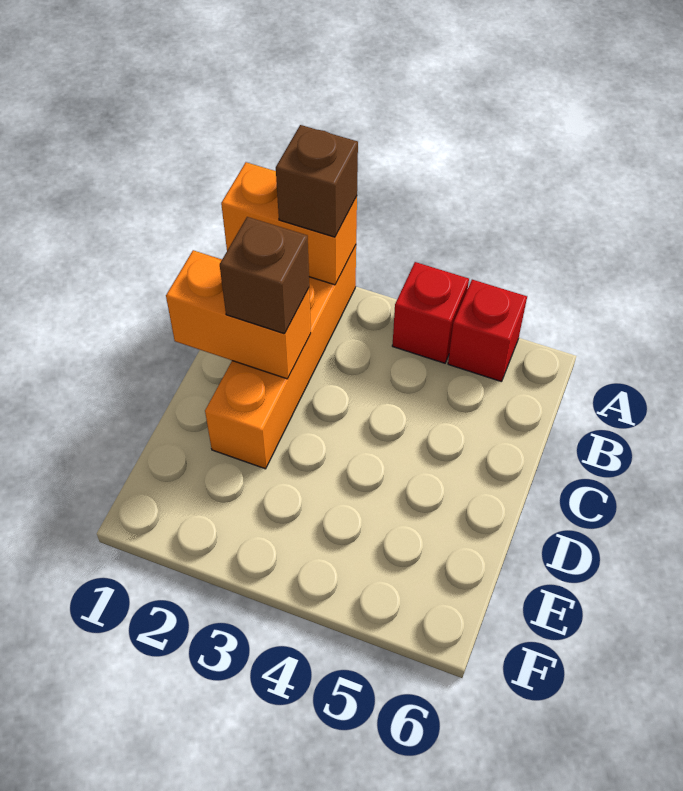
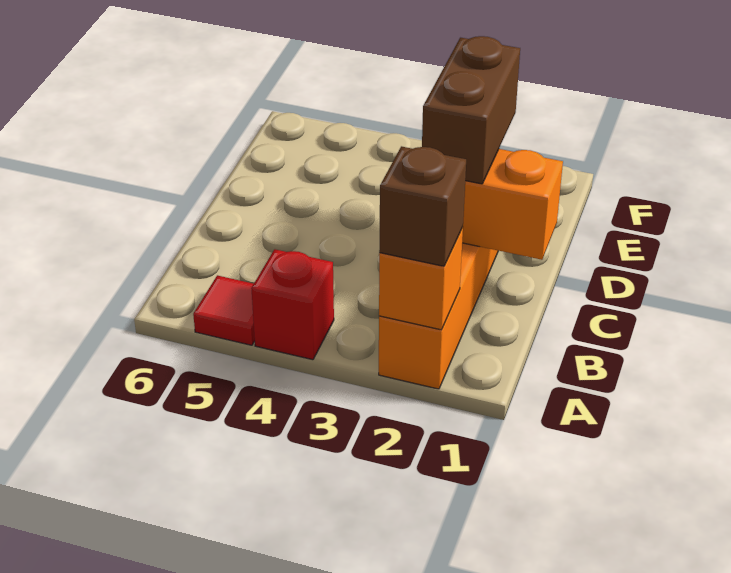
orange 1x2 brick [221,162,357,285] -> orange 1x1 brick [379,227,463,330]
red 1x1 brick [448,280,527,382] -> red 1x1 tile [193,275,255,345]
brown 1x1 brick [220,217,309,334] -> brown 1x2 brick [422,36,520,184]

